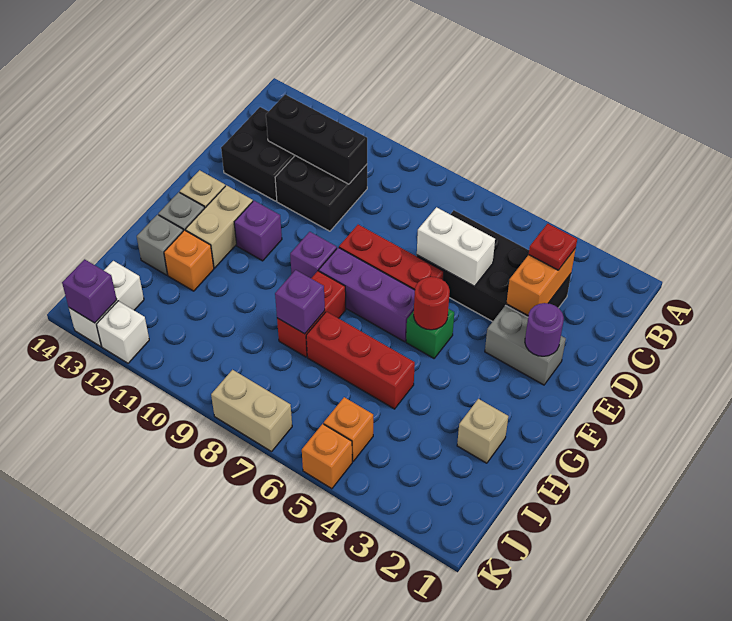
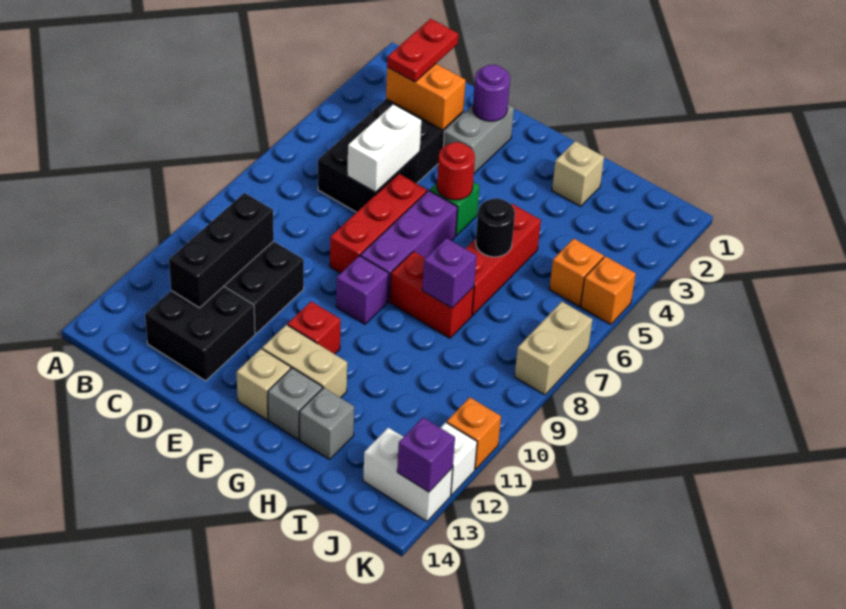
red 1x1 plate [529,224,577,270] -> red 1x2 plate [387,19,458,82]
purple 1x1 brick [234,201,282,261] -> red 1x1 brick [288,301,341,354]
none -> black 1x1 round brick [476,198,515,257]
orange 1x1 brick [164,230,214,291] -> orange 1x1 brick moved to [447,397,501,469]

